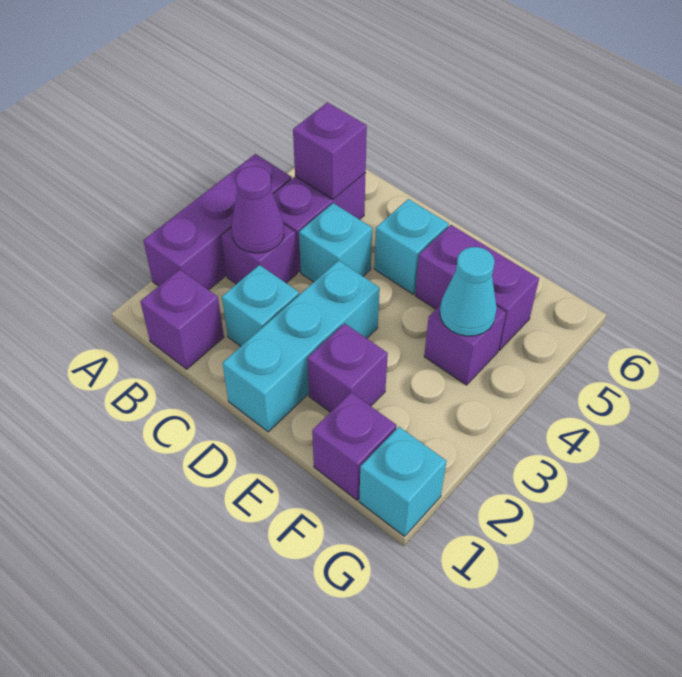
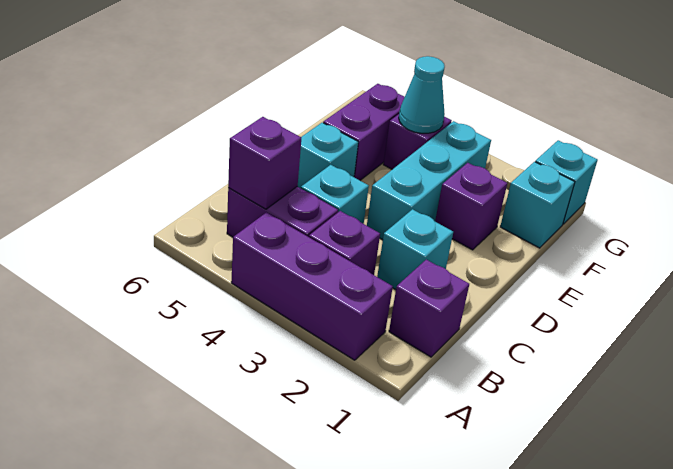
purple 1x1 cone [231,166,284,253] -> none
cyan 1x3 brick [222,260,380,432] -> cyan 1x3 brick turned to [367,121,491,240]
purple 1x1 brick [312,392,397,500] -> cyan 1x1 brick [500,162,575,248]

